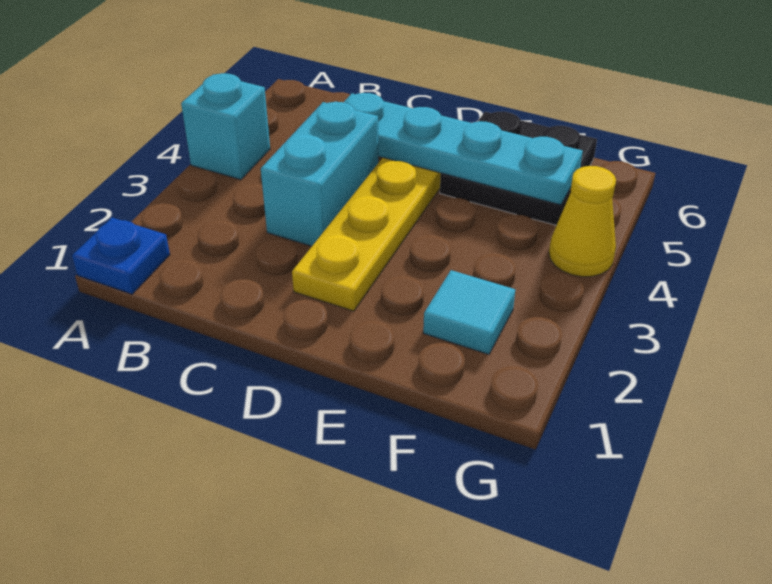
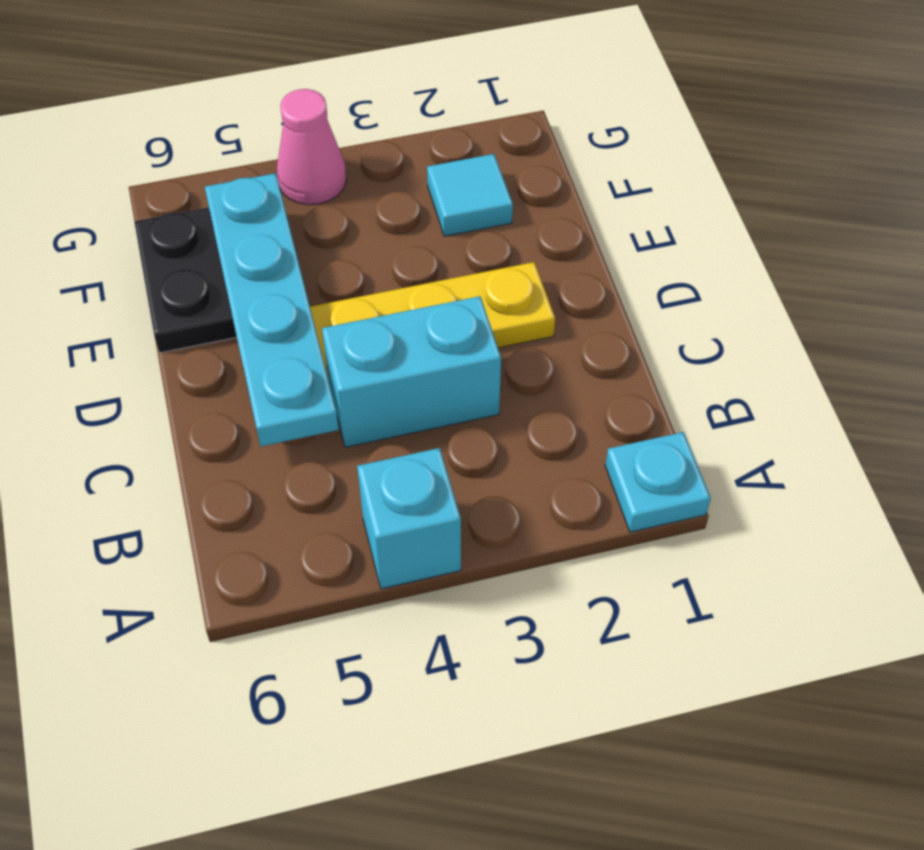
blue 1x1 plate [72,218,170,294] -> cyan 1x1 plate [605,432,711,532]
yellow 1x1 cone [549,166,616,277] -> pink 1x1 cone [277,89,346,205]

